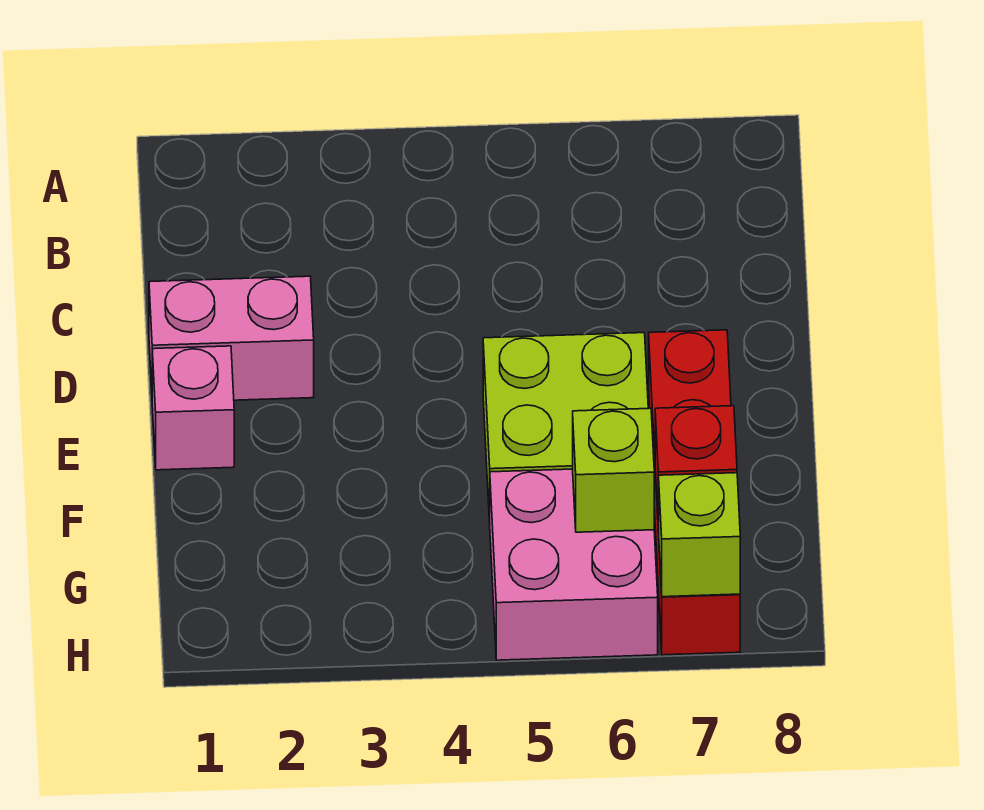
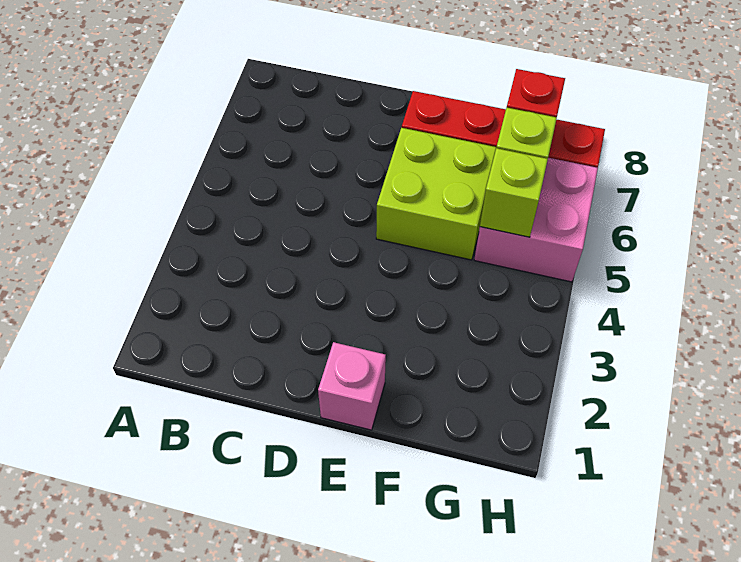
pink 1x2 brick [149,276,314,400] -> none
lime 1x1 brick [658,473,740,597] -> lime 1x1 brick moved to [480,148,548,237]

